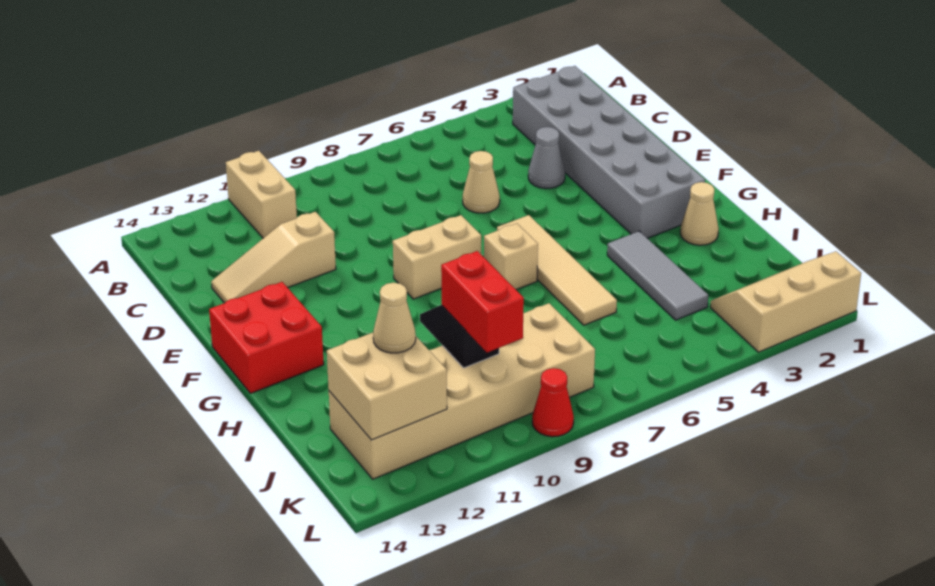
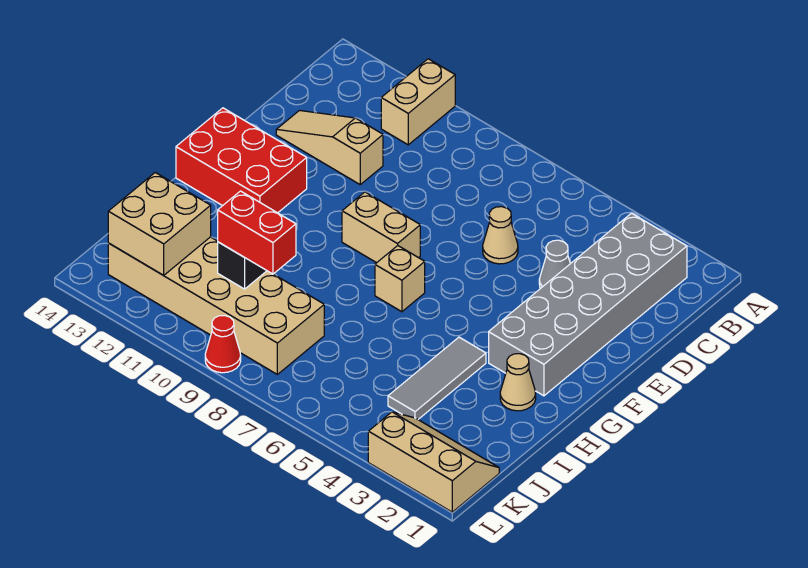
tan 1x4 tile [497,215,617,325] -> none
red 2x2 brick [209,282,324,393] -> red 2x3 brick [176,108,307,213]
red 1x2 brick [441,251,524,353] -> red 1x2 brick turned to [218,191,296,274]
tan 1x1 cone [373,283,416,353] -> none

